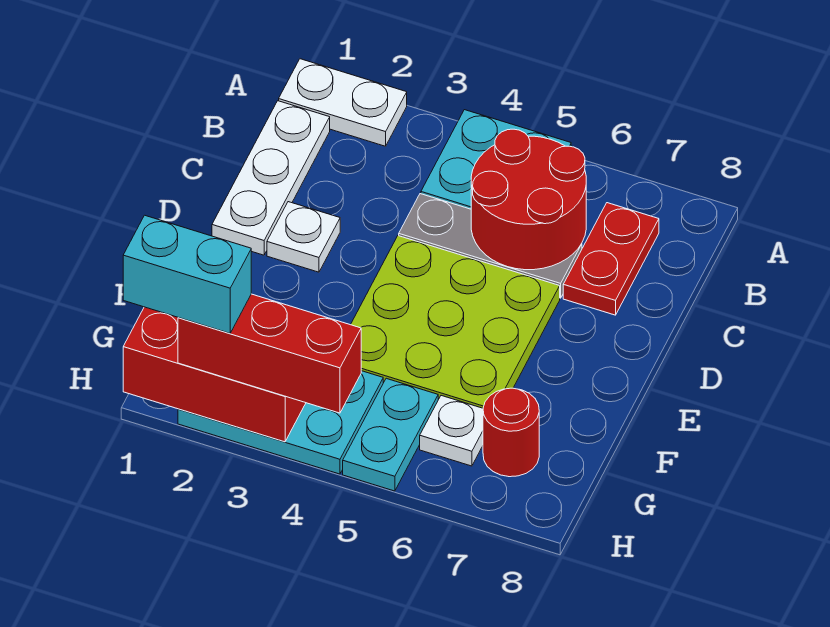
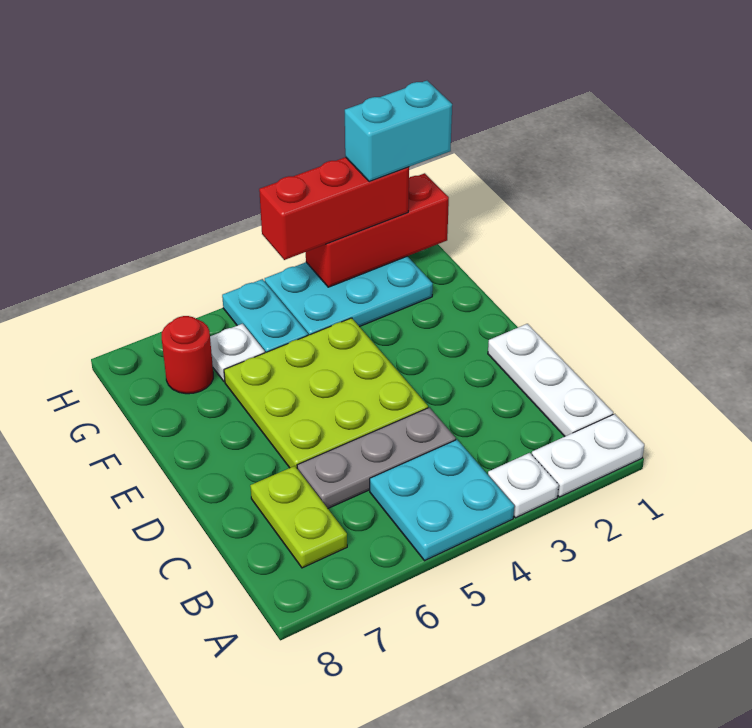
red 2x2 round brick [471,129,586,270] -> none
red 1x2 plate [563,203,659,315] -> lime 1x2 plate [250,466,347,568]
white 1x1 plate [267,202,340,272] -> white 1x1 plate moved to [488,453,559,518]

